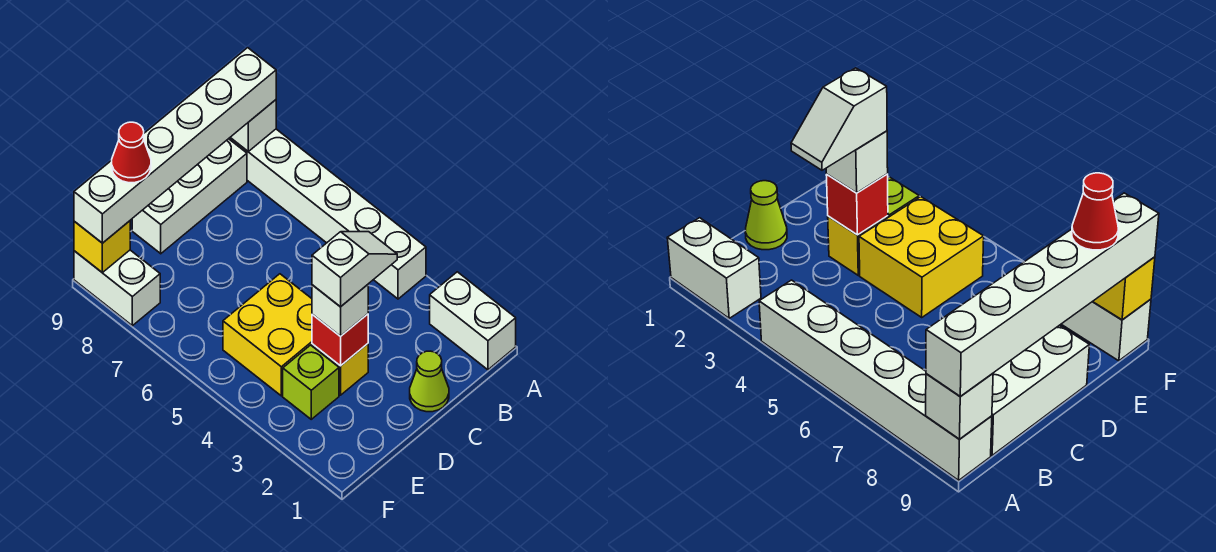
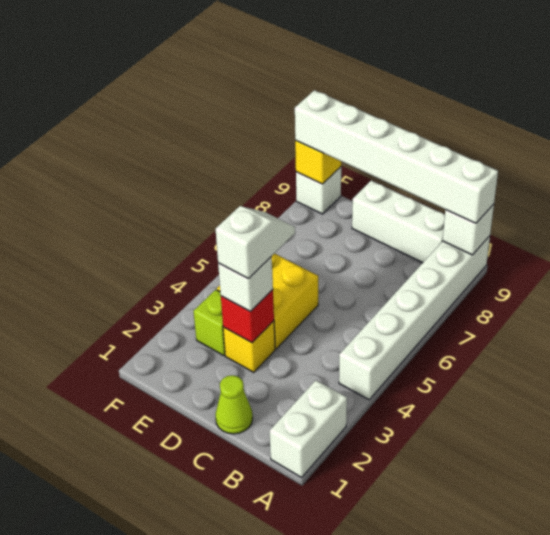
white 1x2 slope [312,232,397,307] -> white 1x2 slope turned to [216,206,295,279]
red 1x1 cone [112,122,151,183] -> none
white 1x2 brick [74,250,160,326] -> white 1x1 brick [296,167,341,214]

